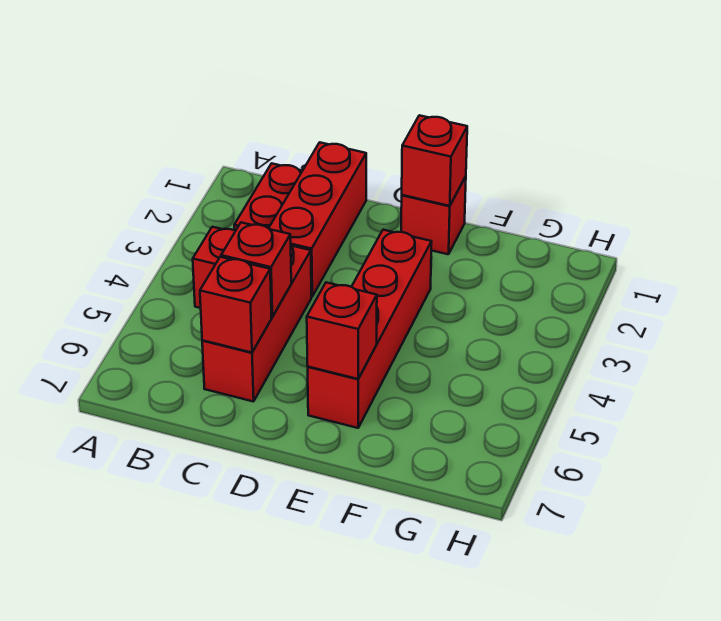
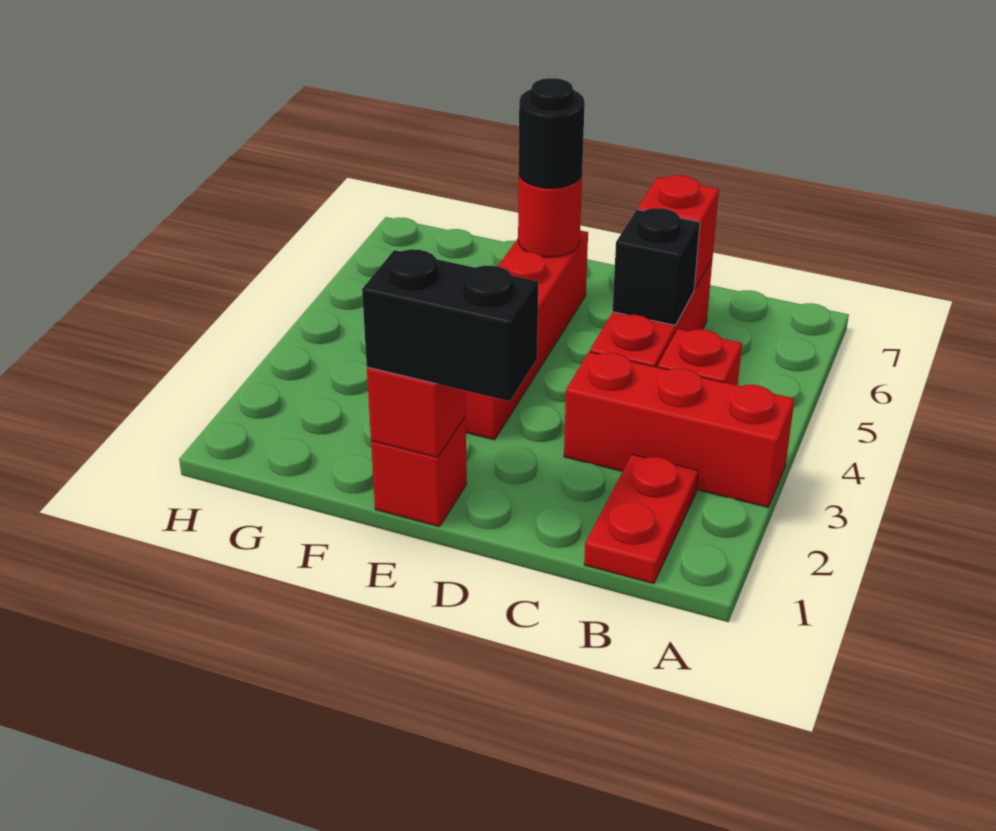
red 1x3 brick [269,142,366,297] -> red 1x3 brick turned to [564,352,794,507]
red 1x1 brick [221,222,291,317] -> black 1x1 brick [612,208,700,325]
none -> black 1x2 brick [362,249,538,401]
red 1x1 brick [307,282,377,379] -> red 1x1 round brick [518,176,582,257]
none -> black 1x1 round brick [519,78,585,189]

